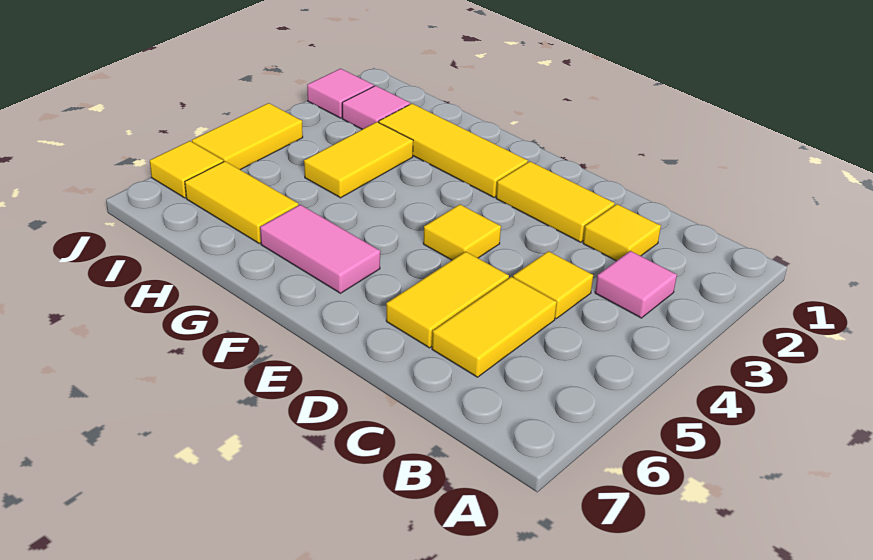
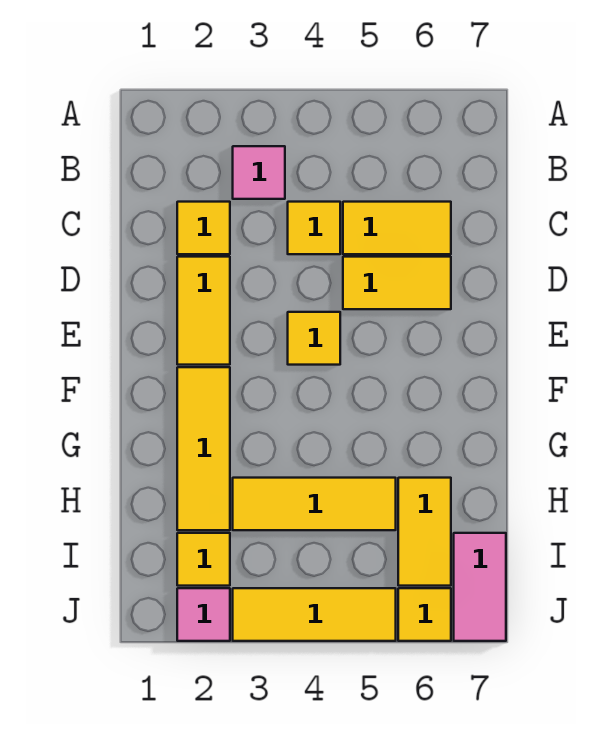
pink 1x2 tile [260,205,380,293] -> pink 1x2 tile moved to [454,533,506,641]
yellow 1x2 tile [304,122,413,198] -> yellow 1x3 tile [233,478,396,530]
pink 1x1 tile [342,86,410,129] -> yellow 1x1 tile [177,533,230,586]
yellow 1x2 tile [192,103,303,170] -> yellow 1x3 tile [233,588,396,641]

